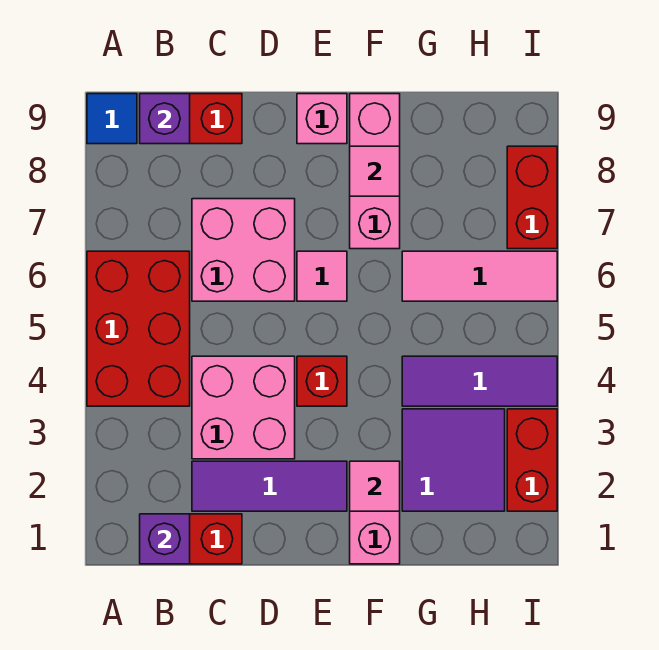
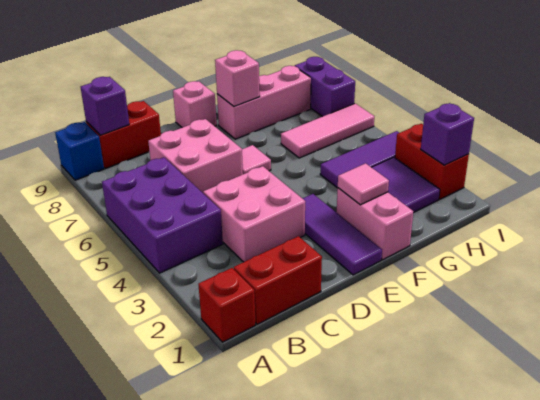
red 2x3 brick [87,251,190,406] -> purple 2x3 brick [102,157,223,273]
blue 1x1 tile [87,94,137,144] -> blue 1x1 brick [55,122,104,180]
purple 1x1 brick [140,514,190,564] -> purple 1x1 brick moved to [421,103,474,165]
purple 1x3 tile [192,461,347,511] -> purple 1x3 tile turned to [302,194,382,275]
red 1x1 brick [297,356,347,406] -> red 1x1 brick moved to [198,268,255,342]
pink 1x3 brick [350,94,400,249] -> pink 1x3 brick turned to [217,66,311,139]
pink 1x1 tile [350,146,400,196] -> pink 1x1 brick [215,50,260,107]
red 1x2 brick [507,146,557,249] -> purple 1x2 brick [295,57,355,117]

